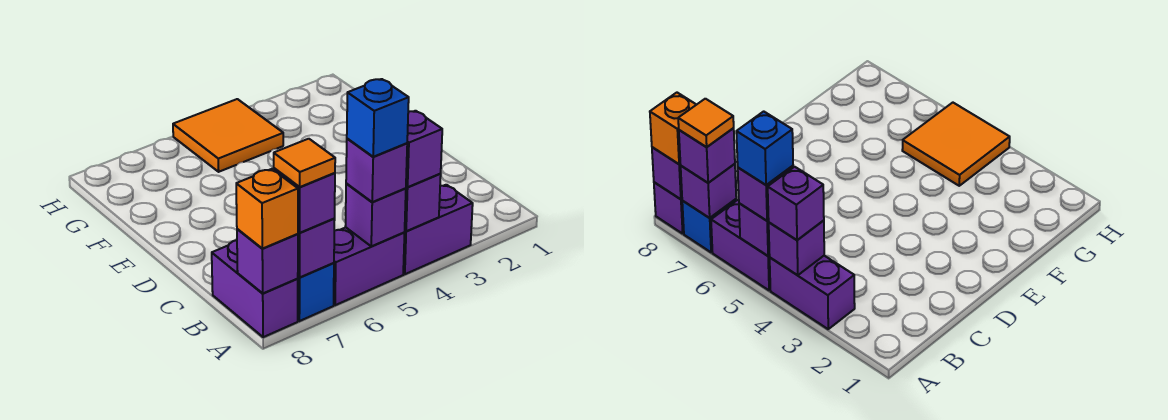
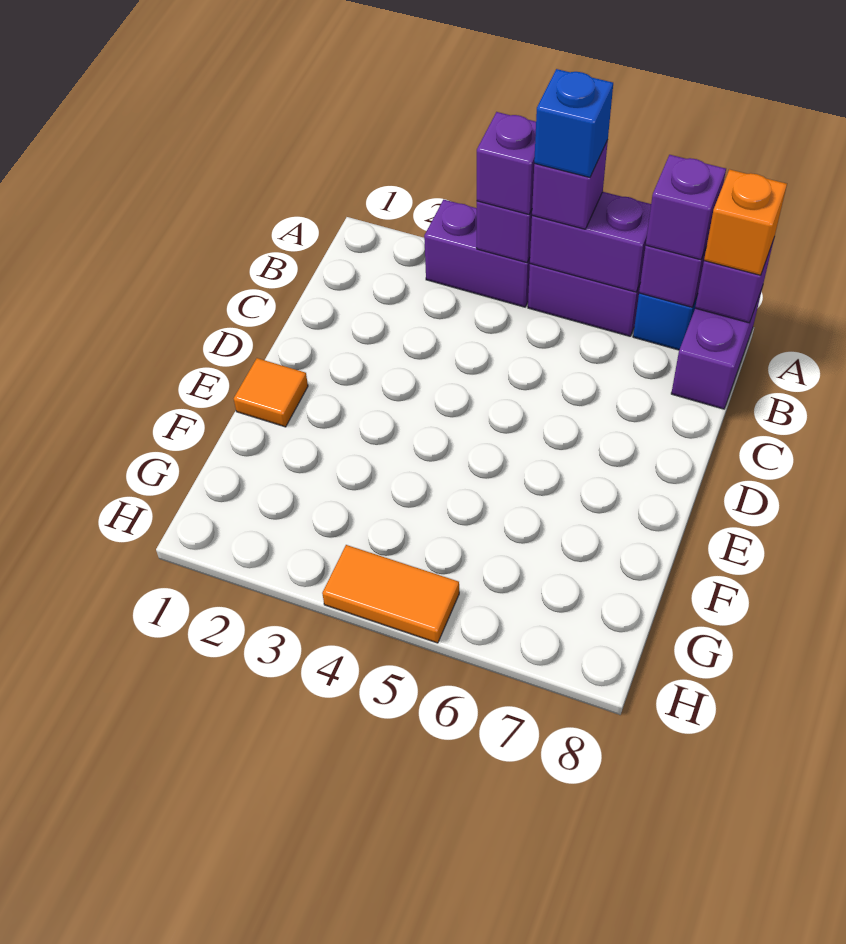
purple 1x1 brick [345,183,406,246] -> purple 1x2 brick [530,192,651,292]
orange 1x1 tile [274,139,335,187] -> orange 1x1 tile moved to [234,358,308,427]
orange 2x2 tile [173,99,283,172] -> orange 1x2 tile [322,545,459,643]

